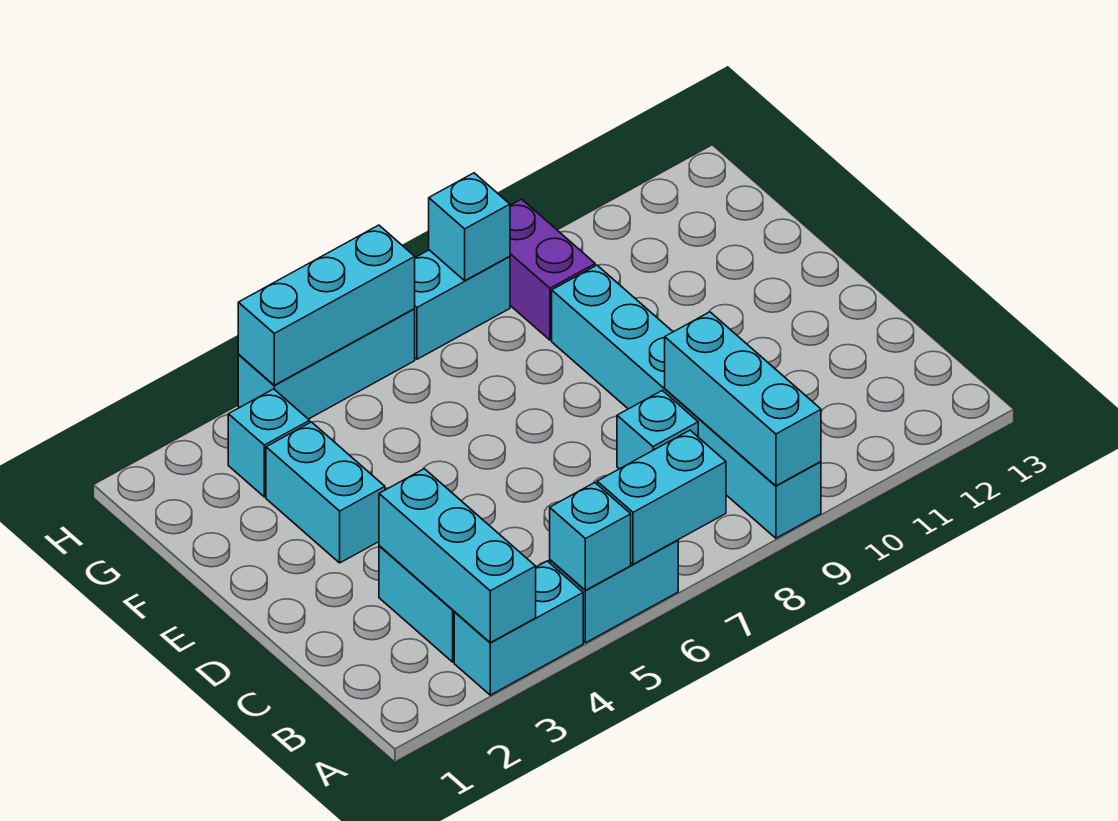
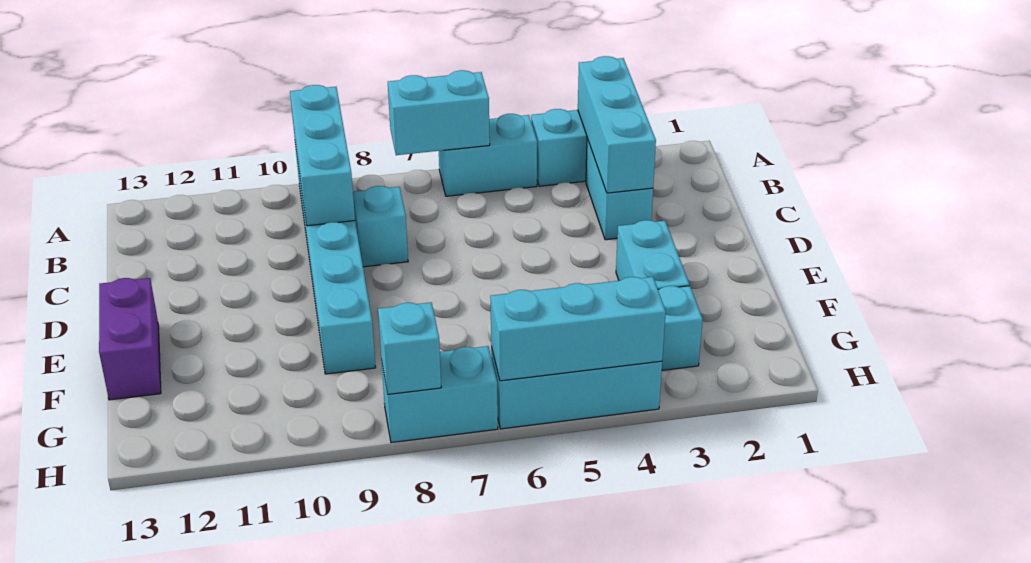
cyan 1x1 brick [550,483,631,590] -> none
purple 1x2 brick [510,199,595,340] -> purple 1x2 brick moved to [99,278,161,400]

